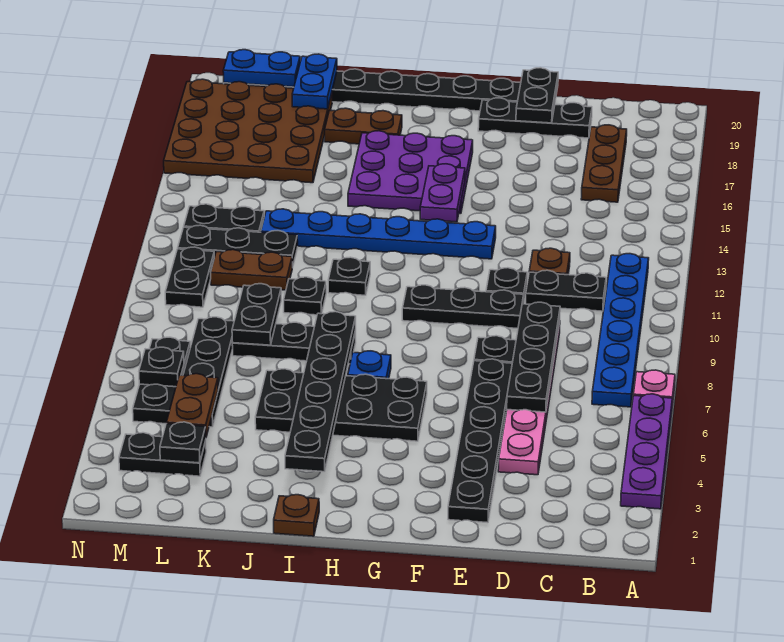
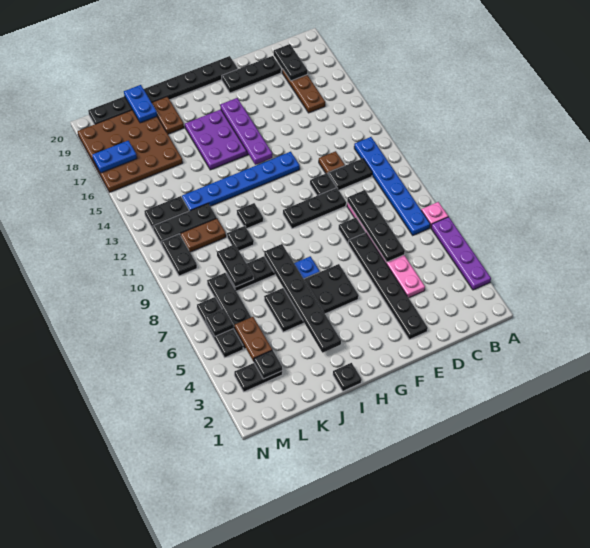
black 1x2 plate [516,68,558,123] -> black 1x2 plate moved to [274,44,307,81]
purple 1x2 plate [420,164,465,222] -> purple 1x4 plate [220,98,272,165]
brown 1x1 plate [274,495,319,536] -> black 1x1 plate [333,363,362,391]
brown 1x2 plate [325,108,402,144] -> brown 1x2 plate turned to [152,97,184,134]
blue 1x2 plate [223,50,300,87] -> blue 1x2 plate moved to [92,141,137,173]

